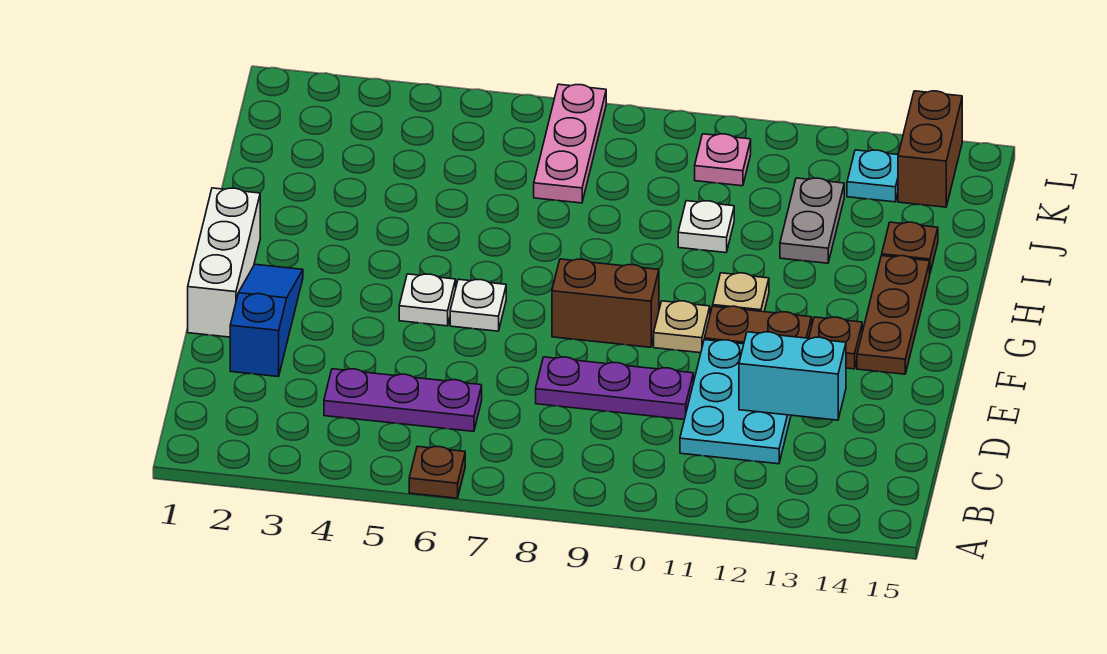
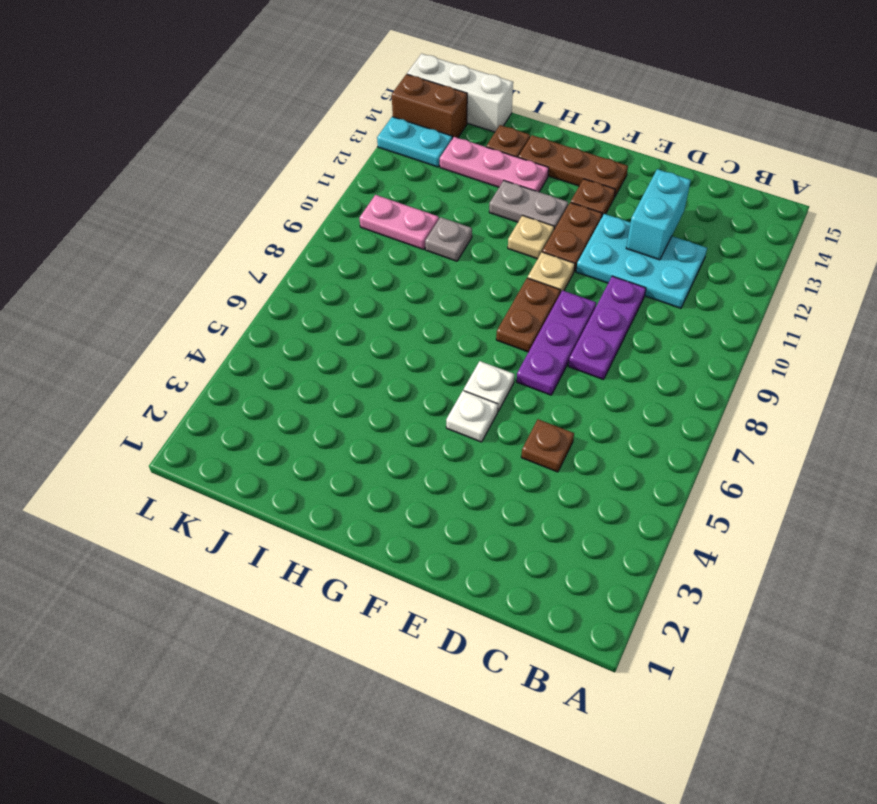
brown 1x1 plate [409,446,465,498] -> brown 1x1 plate moved to [521,419,574,472]
purple 1x3 plate [324,369,482,432] -> purple 1x3 plate moved to [516,290,596,395]
blue 1x3 slope [230,264,303,377] -> none
white 1x3 brick [188,188,260,337] -> white 1x3 brick moved to [407,54,513,132]
brown 1x2 brick [552,259,659,347] -> brown 1x2 plate [496,278,560,352]
white 1x1 plate [678,201,734,253] -> grey 1x1 plate [425,217,472,261]
grey 1x2 plate [780,178,844,263] -> grey 1x2 plate moved to [489,181,568,230]
pink 1x3 plate [534,84,606,203] -> pink 1x3 plate moved to [440,137,549,192]
pink 1x1 plate [695,134,751,186] -> pink 1x2 plate [359,195,439,250]
cyan 1x1 plate [847,150,898,202] -> cyan 1x2 plate [377,117,452,167]

